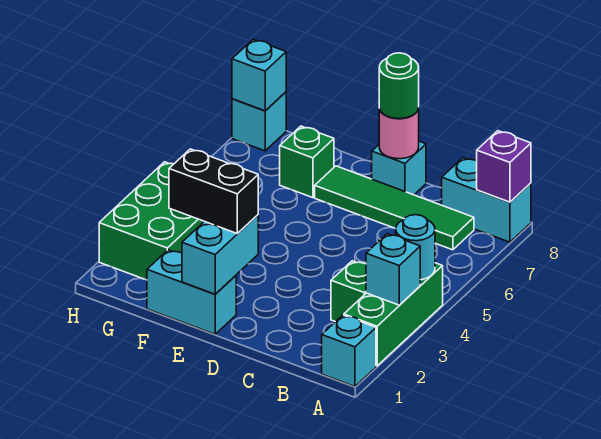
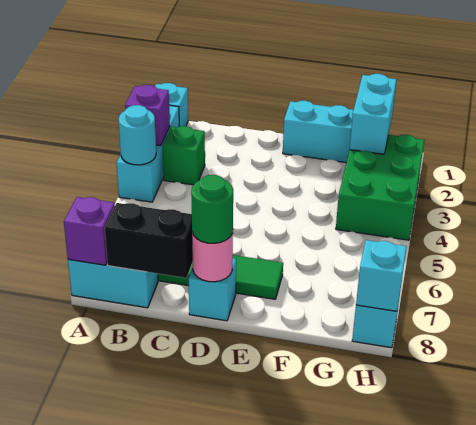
green 1x3 brick [344,263,443,366] -> cyan 1x3 brick [117,105,179,202]
cyan 1x1 brick [366,234,420,305] -> purple 1x1 brick [125,85,170,145]
cyan 1x2 brick [182,215,258,294] -> cyan 1x2 brick moved to [350,74,397,154]
black 1x2 brick [169,149,258,234] -> black 1x2 brick moved to [105,203,193,278]
green 1x1 brick [280,126,334,198] -> none

